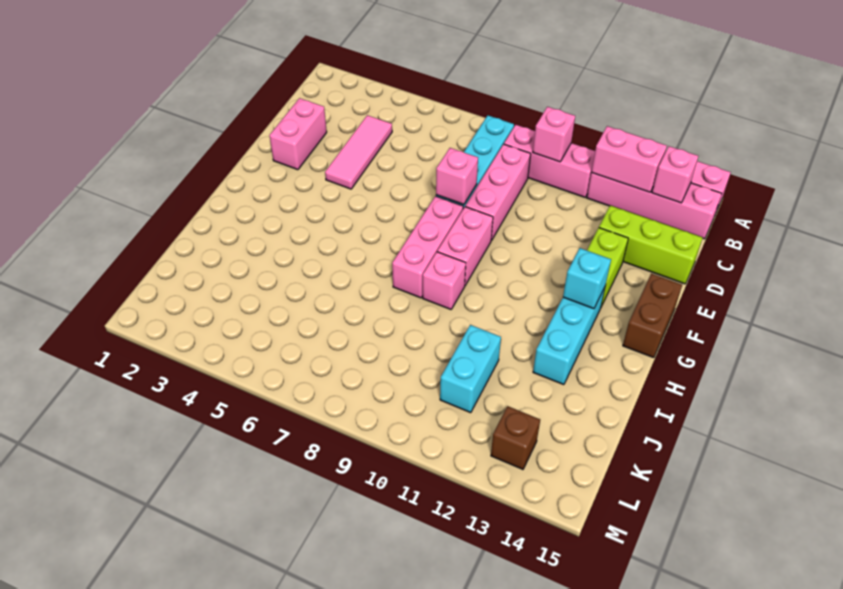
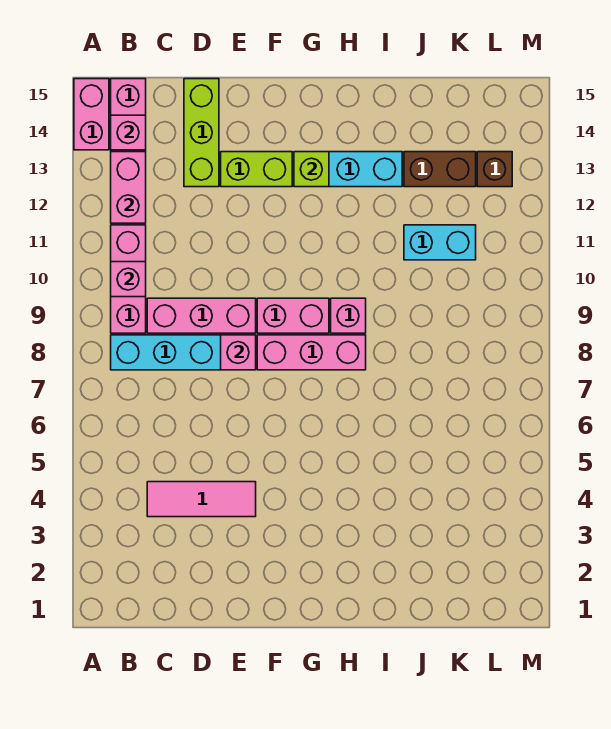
pink 1x2 brick [269,98,327,170] -> none
brown 1x2 brick [623,274,682,358] -> brown 1x2 brick moved to [404,152,476,187]
cyan 1x1 brick [563,248,611,309] -> lime 1x1 brick [294,152,329,187]

